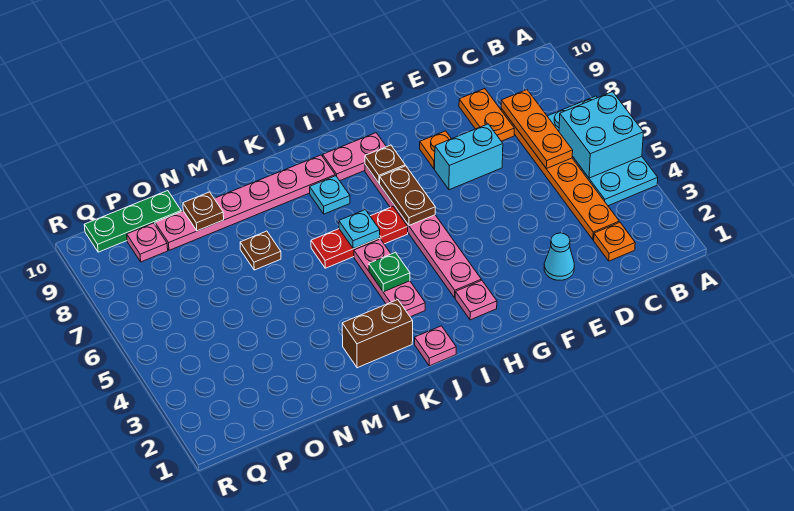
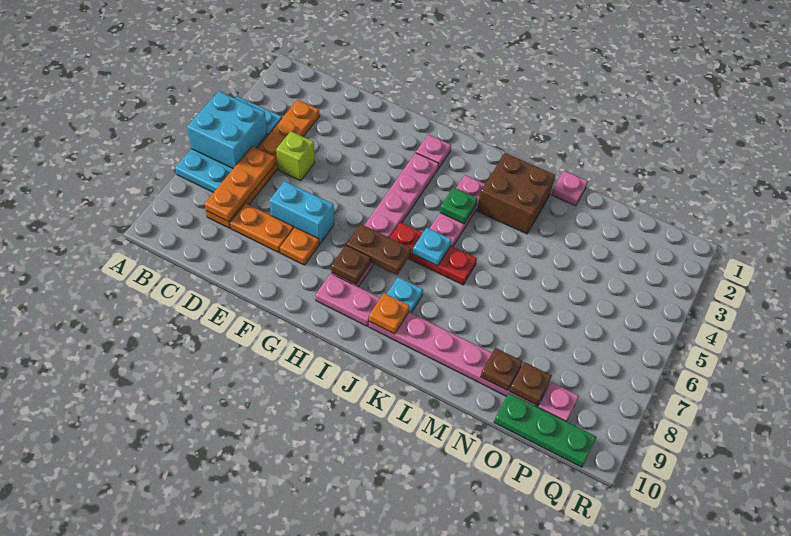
orange 1x1 plate [594,222,635,261] -> orange 1x1 plate moved to [369,293,409,334]
none -> lime 1x1 brick [276,131,315,181]
orange 1x2 plate [459,89,514,141] -> orange 1x2 plate turned to [230,204,294,253]
cyan 1x1 cone [544,233,574,280] -> none
brown 1x2 plate [380,166,435,225] -> brown 1x2 plate turned to [346,224,411,275]
pink 1x1 plate [415,326,456,366] -> pink 1x1 plate moved to [552,171,588,206]
brown 1x2 brick [342,300,413,368] -> brown 2x2 brick [477,153,555,234]
brown 1x1 plate [240,231,281,270] -> brown 1x1 plate moved to [510,362,552,405]

